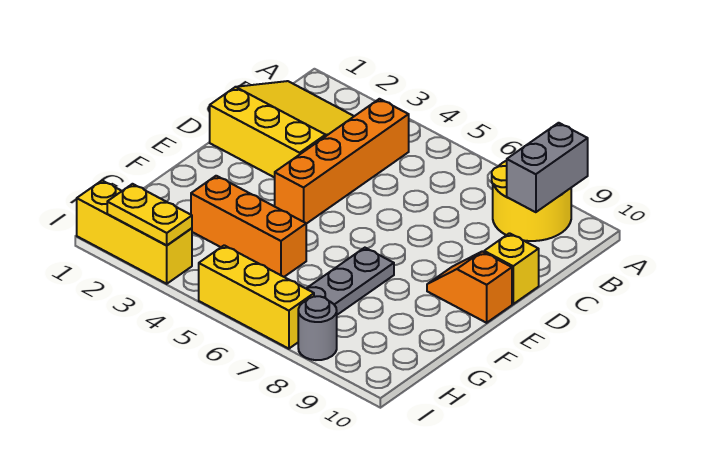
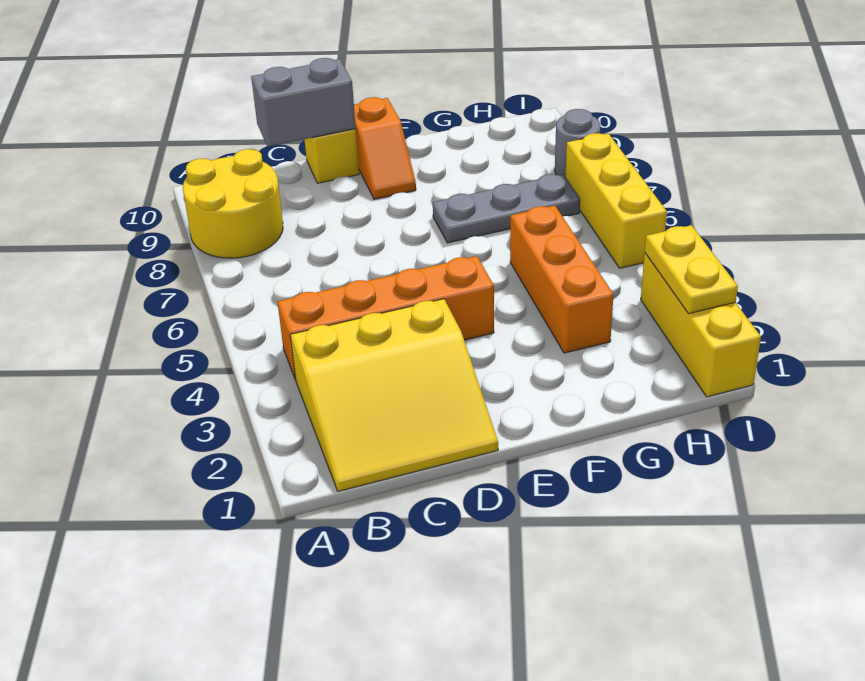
grey 1x2 brick [507,123,588,212] -> grey 1x2 brick moved to [251,58,356,147]
yellow 3x3 slope [210,81,354,178] -> yellow 3x3 slope turned to [290,299,498,491]

